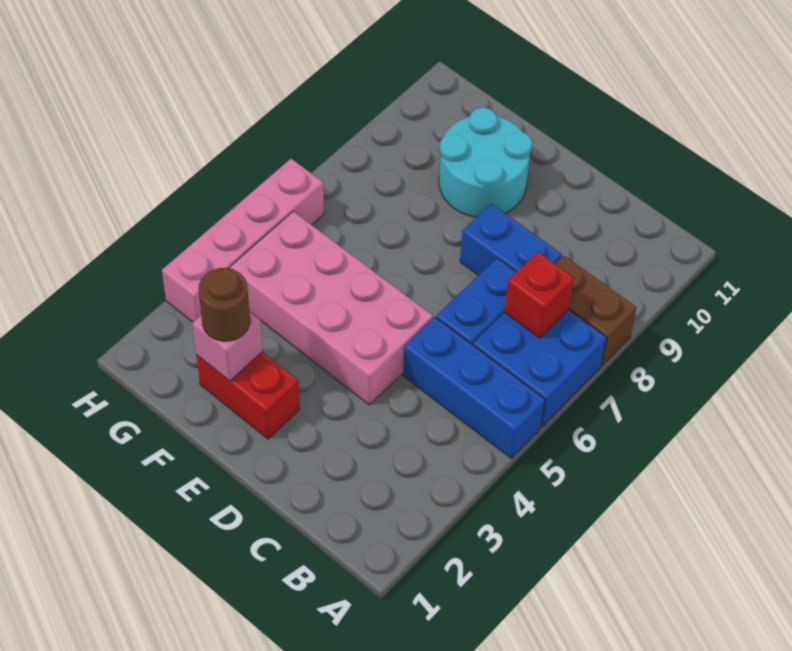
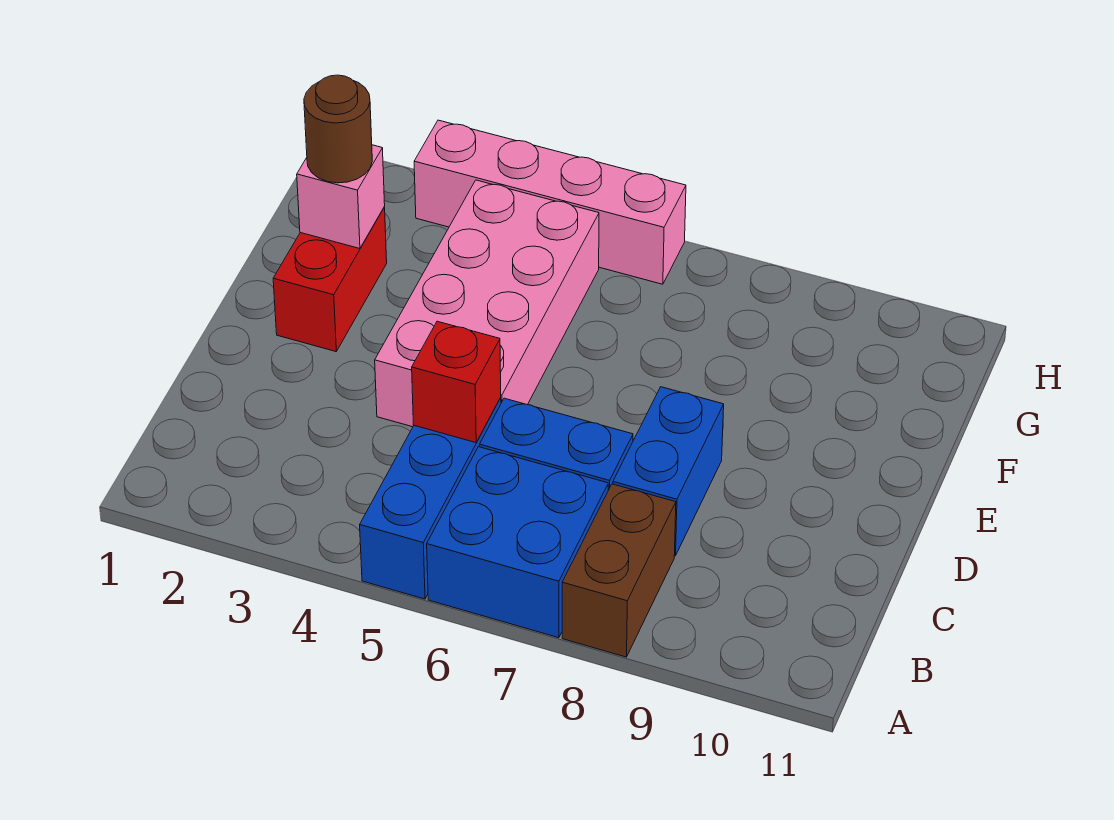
red 1x1 brick [504,252,574,338] -> red 1x1 brick moved to [412,321,501,443]
cyan 2x2 round brick [439,108,532,217] -> none

